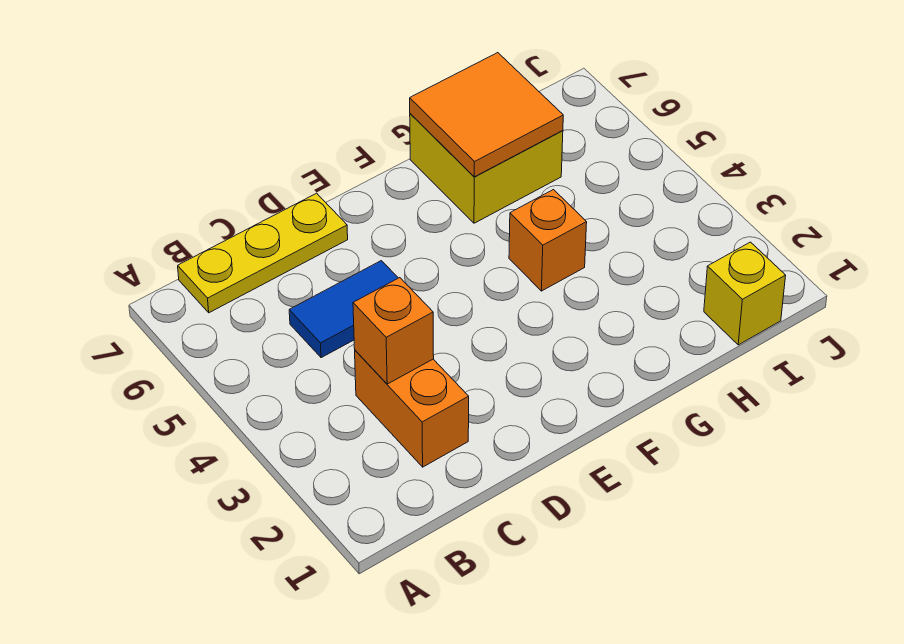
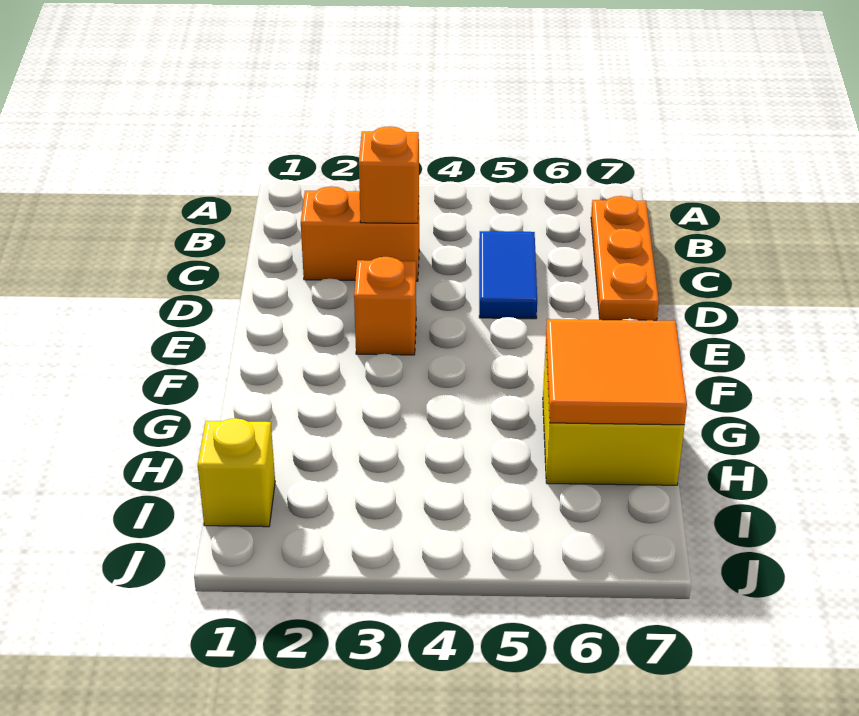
yellow 1x3 plate [178,193,348,313] -> orange 1x3 plate [591,196,659,320]
orange 1x1 brick [509,190,587,291] -> orange 1x1 brick moved to [354,257,416,355]

